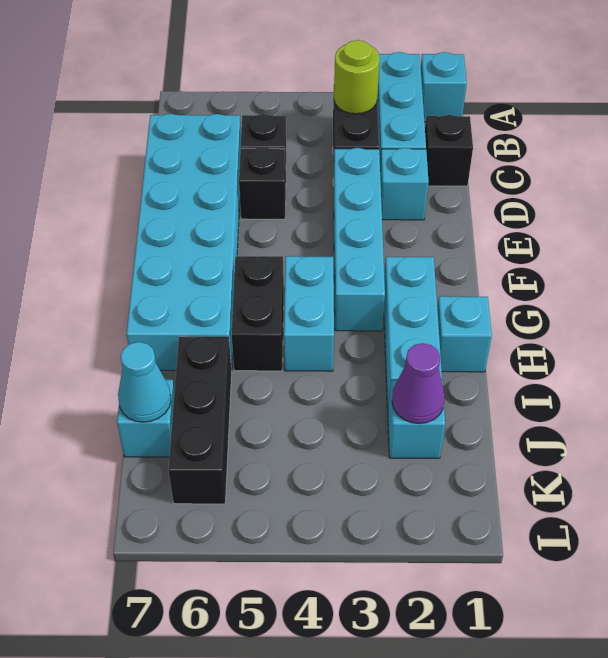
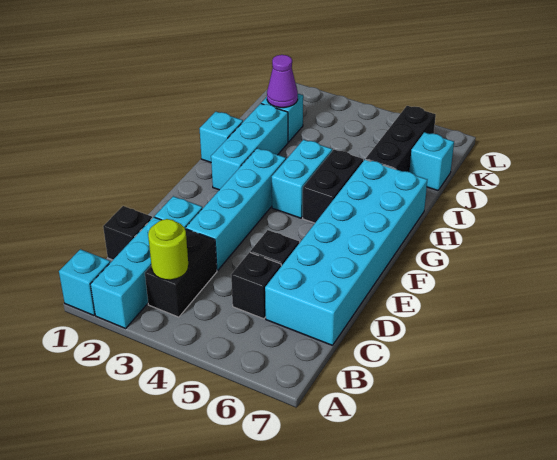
cyan 1x1 cone [118,342,171,422] -> none

